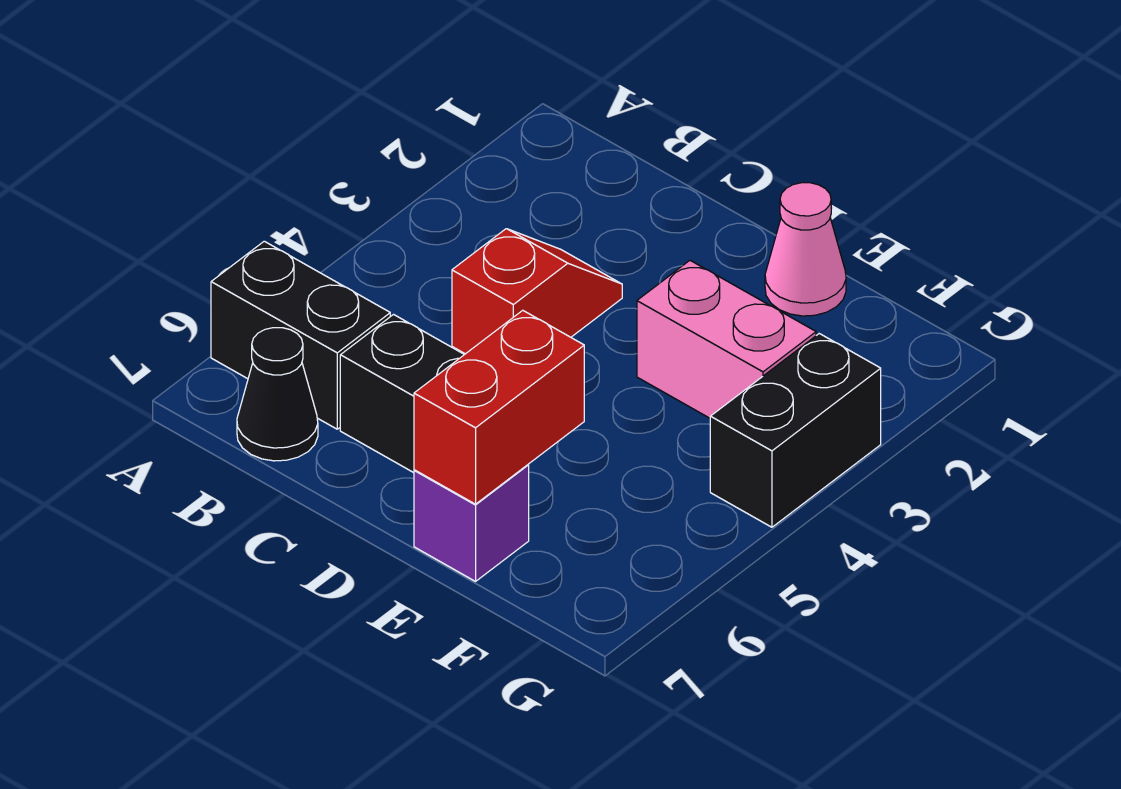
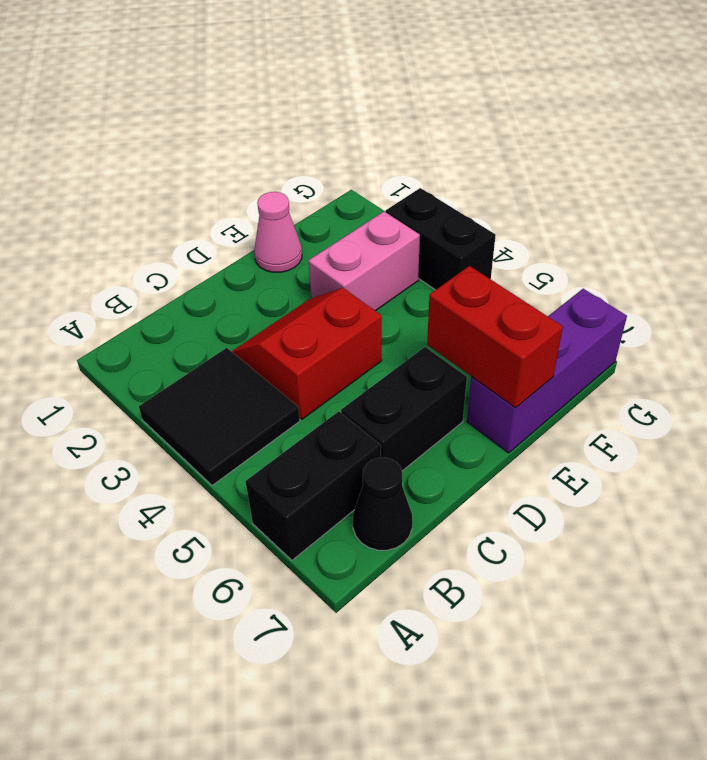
none -> black 2x2 tile [139,348,300,486]
red 1x2 slope [452,229,622,354] -> red 2x2 slope [232,288,382,419]
purple 1x1 brick [414,465,529,581] -> purple 1x3 brick [467,289,627,453]

